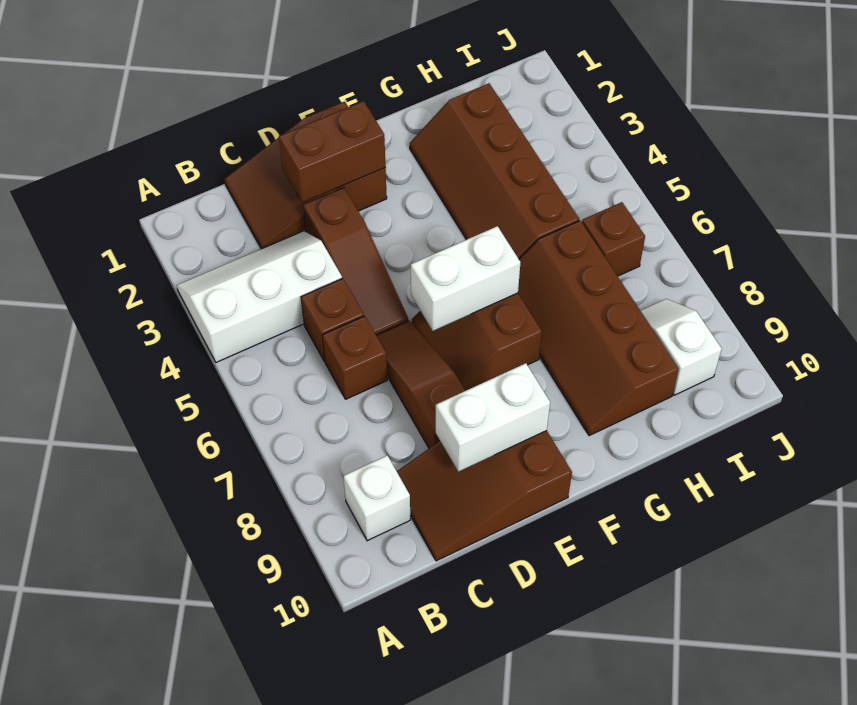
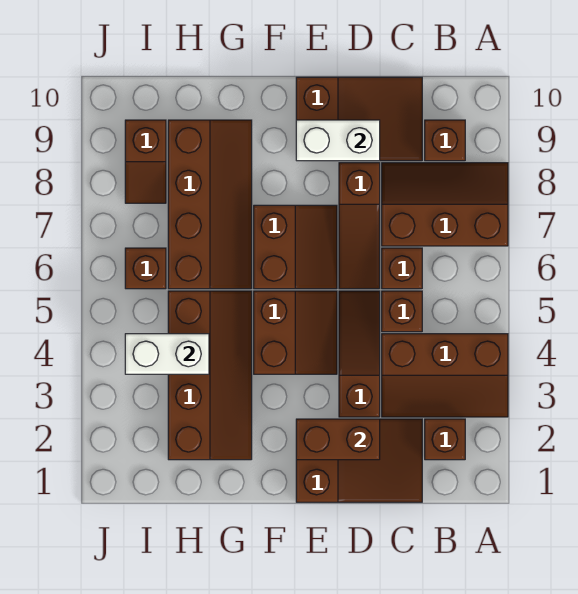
white 2x3 slope [177,231,342,362] -> brown 2x3 slope [382,334,508,417]
none -> brown 2x3 slope [382,163,508,246]
none -> brown 1x1 brick [425,419,465,460]
white 1x1 brick [343,455,410,541] -> brown 1x1 brick [425,120,465,161]
none -> brown 2x2 slope [254,291,337,374]
white 1x2 brick [411,226,520,331] -> white 1x2 brick moved to [125,334,209,374]
white 1x2 slope [641,299,722,395] -> brown 1x2 slope [125,120,166,203]

